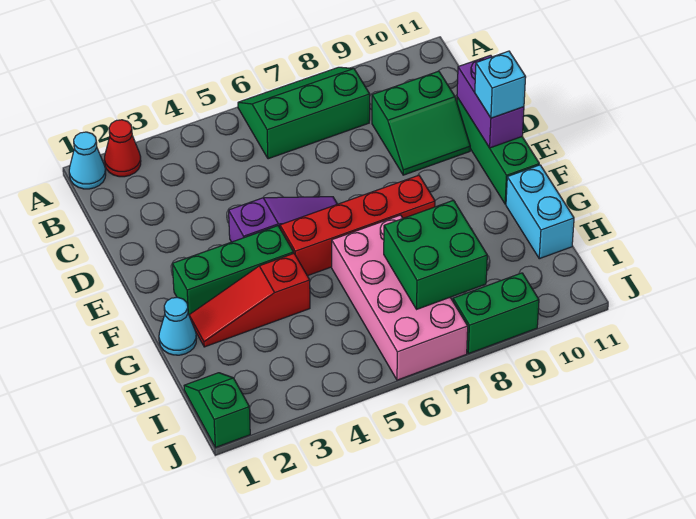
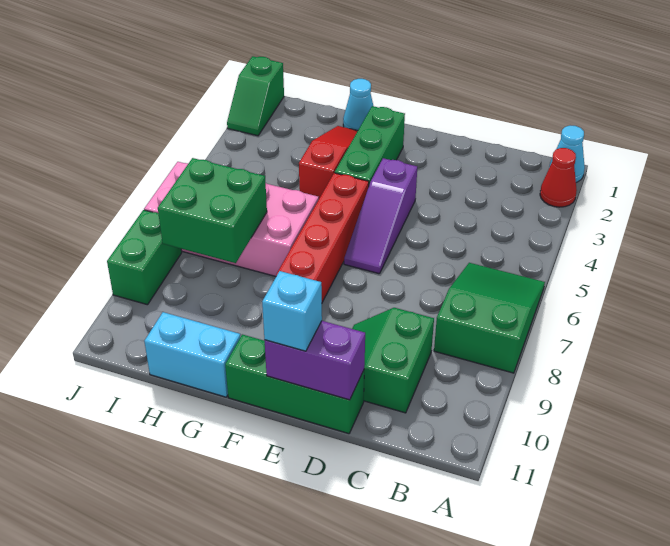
green 2x3 slope [238,67,370,159] -> green 2x3 slope turned to [434,263,545,373]
green 1x2 slope [184,373,250,448] -> green 1x2 slope turned to [227,56,284,136]

